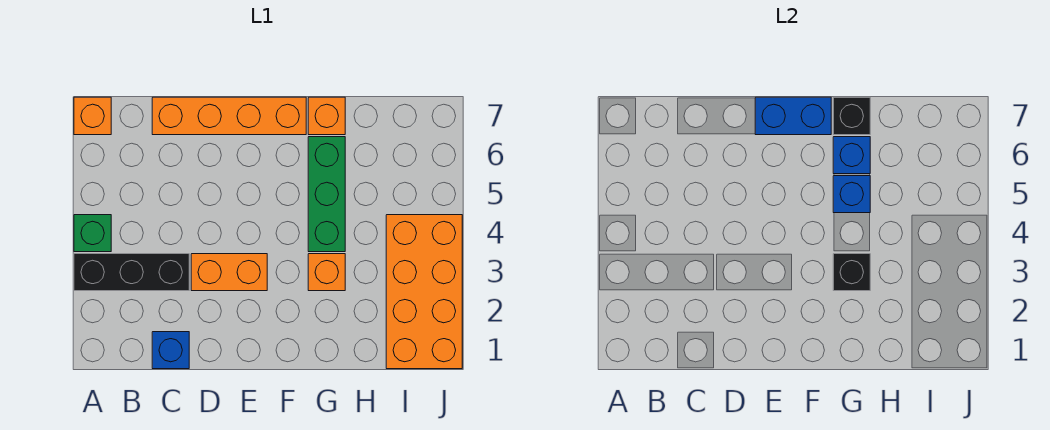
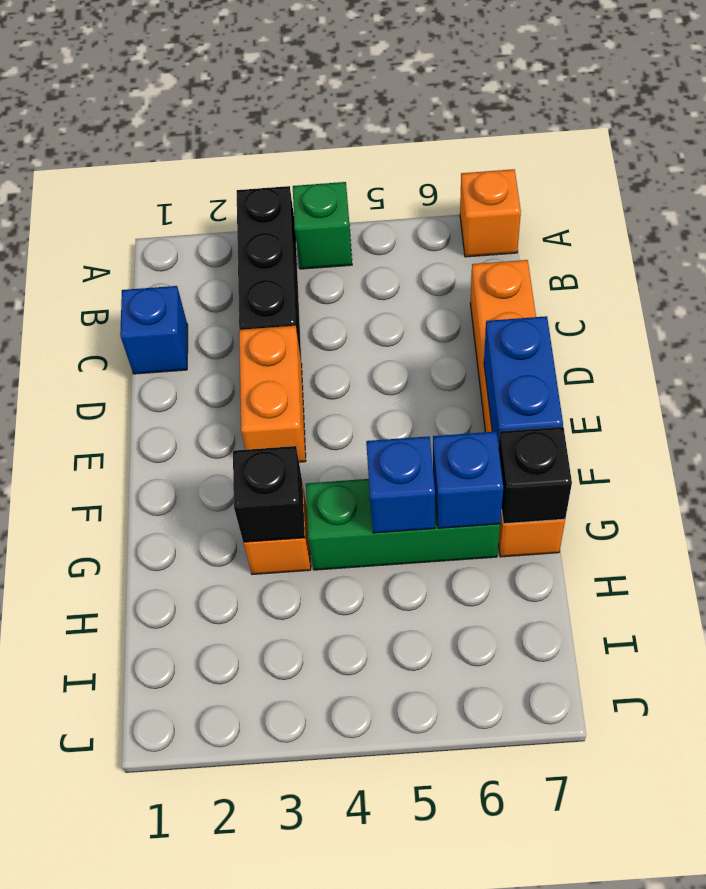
orange 2x4 brick [386,215,462,369] -> none

